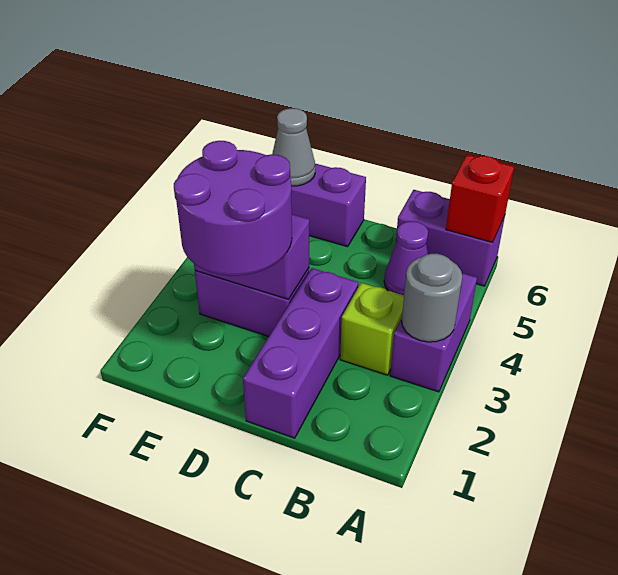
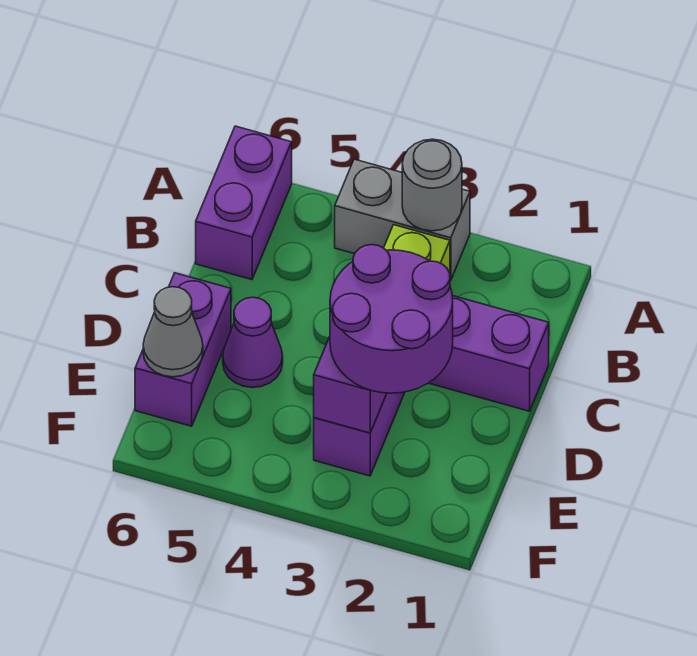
purple 1x2 brick [390,273,477,392] -> grey 1x2 brick [335,159,470,280]
red 1x1 brick [446,155,514,242] -> none
purple 1x1 cone [384,221,428,295] -> purple 1x1 cone moved to [223,297,283,388]

